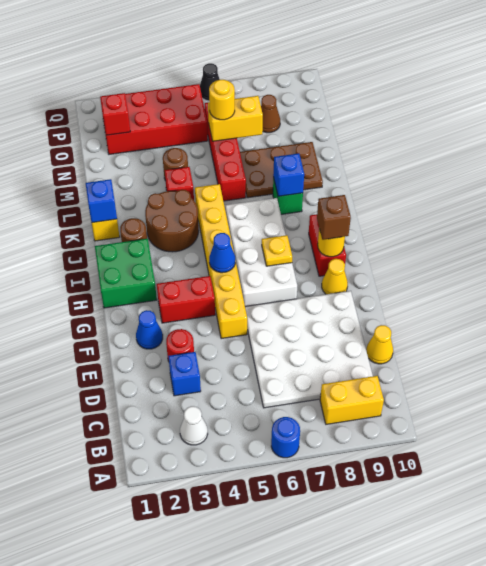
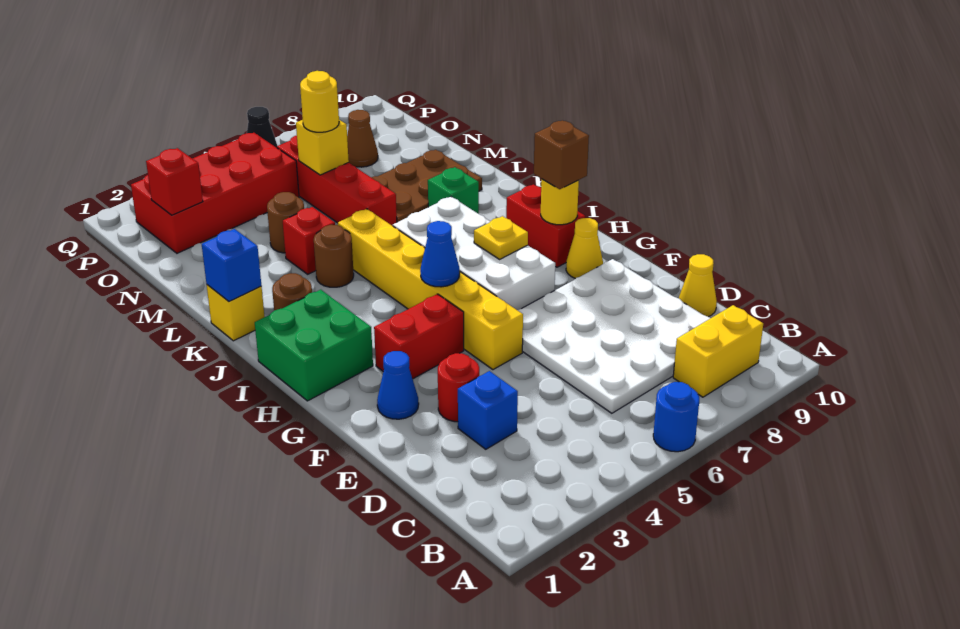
white 1x1 cone [180,406,208,445] -> none
brown 2x2 round brick [145,190,199,252] -> brown 1x1 round brick [314,225,354,287]
blue 1x1 brick [273,153,304,196] -> none
yellow 1x2 brick [208,96,263,141] -> yellow 1x1 brick [296,120,349,175]

